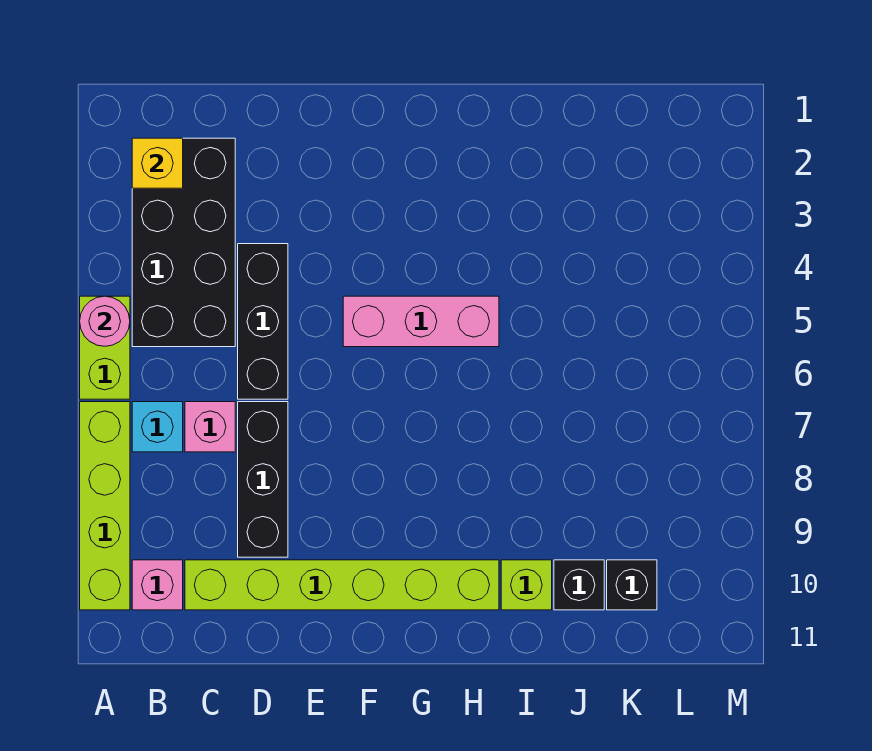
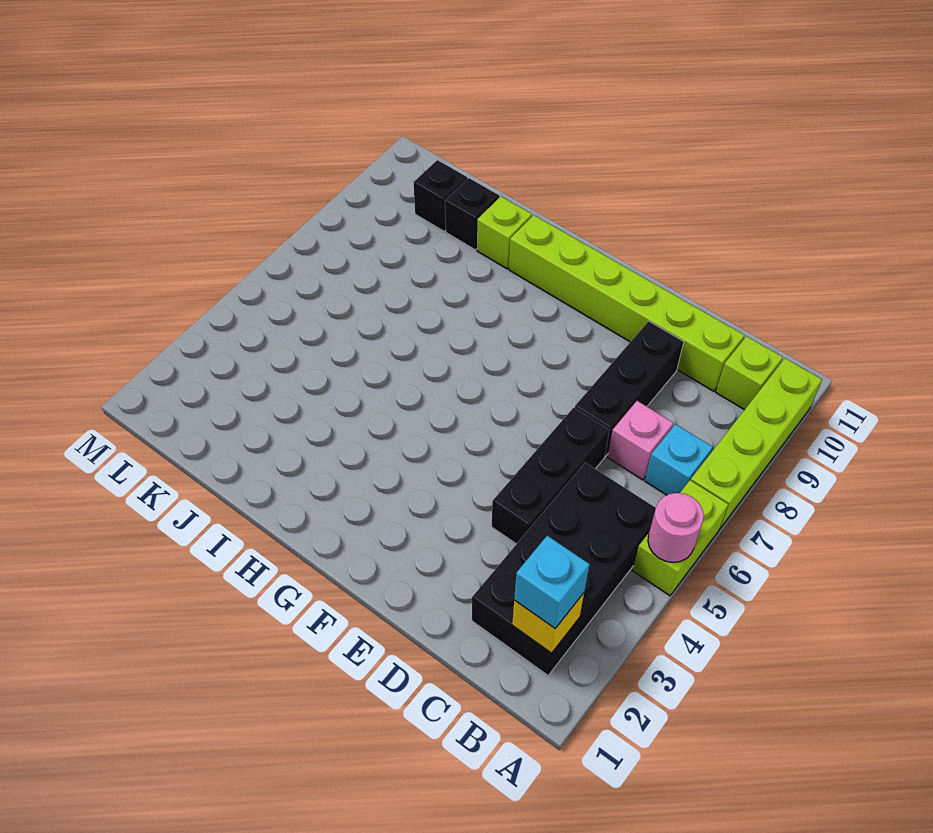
none -> cyan 1x1 brick [514,536,590,628]
pink 1x1 brick [132,560,183,610] -> lime 1x1 brick [716,336,783,410]
pink 1x3 brick [343,296,499,347] -> none

